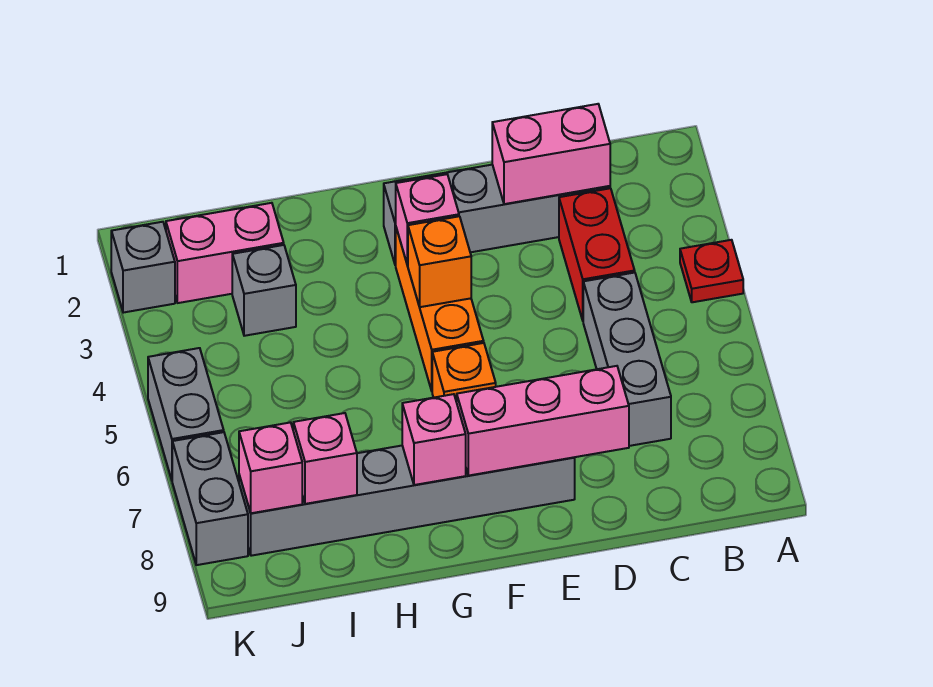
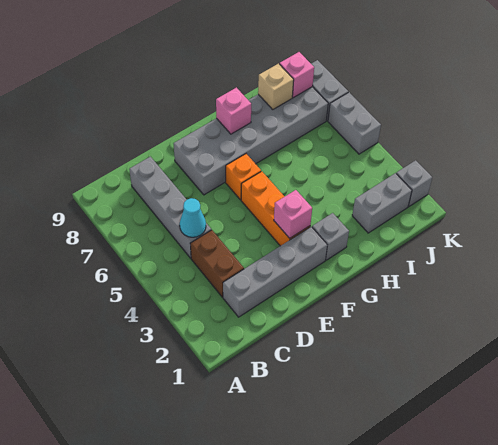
red 1x1 plate [680,240,743,302] -> none
pink 1x2 brick [492,104,610,204] -> none
red 1x2 brick [559,188,635,320] -> brown 1x2 brick [190,230,244,297]
grey 1x3 brick [583,273,671,446] -> grey 1x4 brick [129,157,211,258]
none -> cyan 1x1 cone [180,198,206,237]
pink 1x3 brick [457,366,629,476] -> none
grey 1x6 brick [239,446,575,556] -> grey 2x6 brick [174,87,328,195]
orange 1x1 brick [408,216,471,307] -> none
pink 1x2 brick [166,203,284,303] -> grey 1x2 brick [352,173,412,233]
grey 1x1 brick [232,245,296,336] -> grey 1x1 brick moved to [312,213,349,260]
pink 1x1 brick [293,413,357,504] -> tan 1x1 brick [258,64,294,109]

